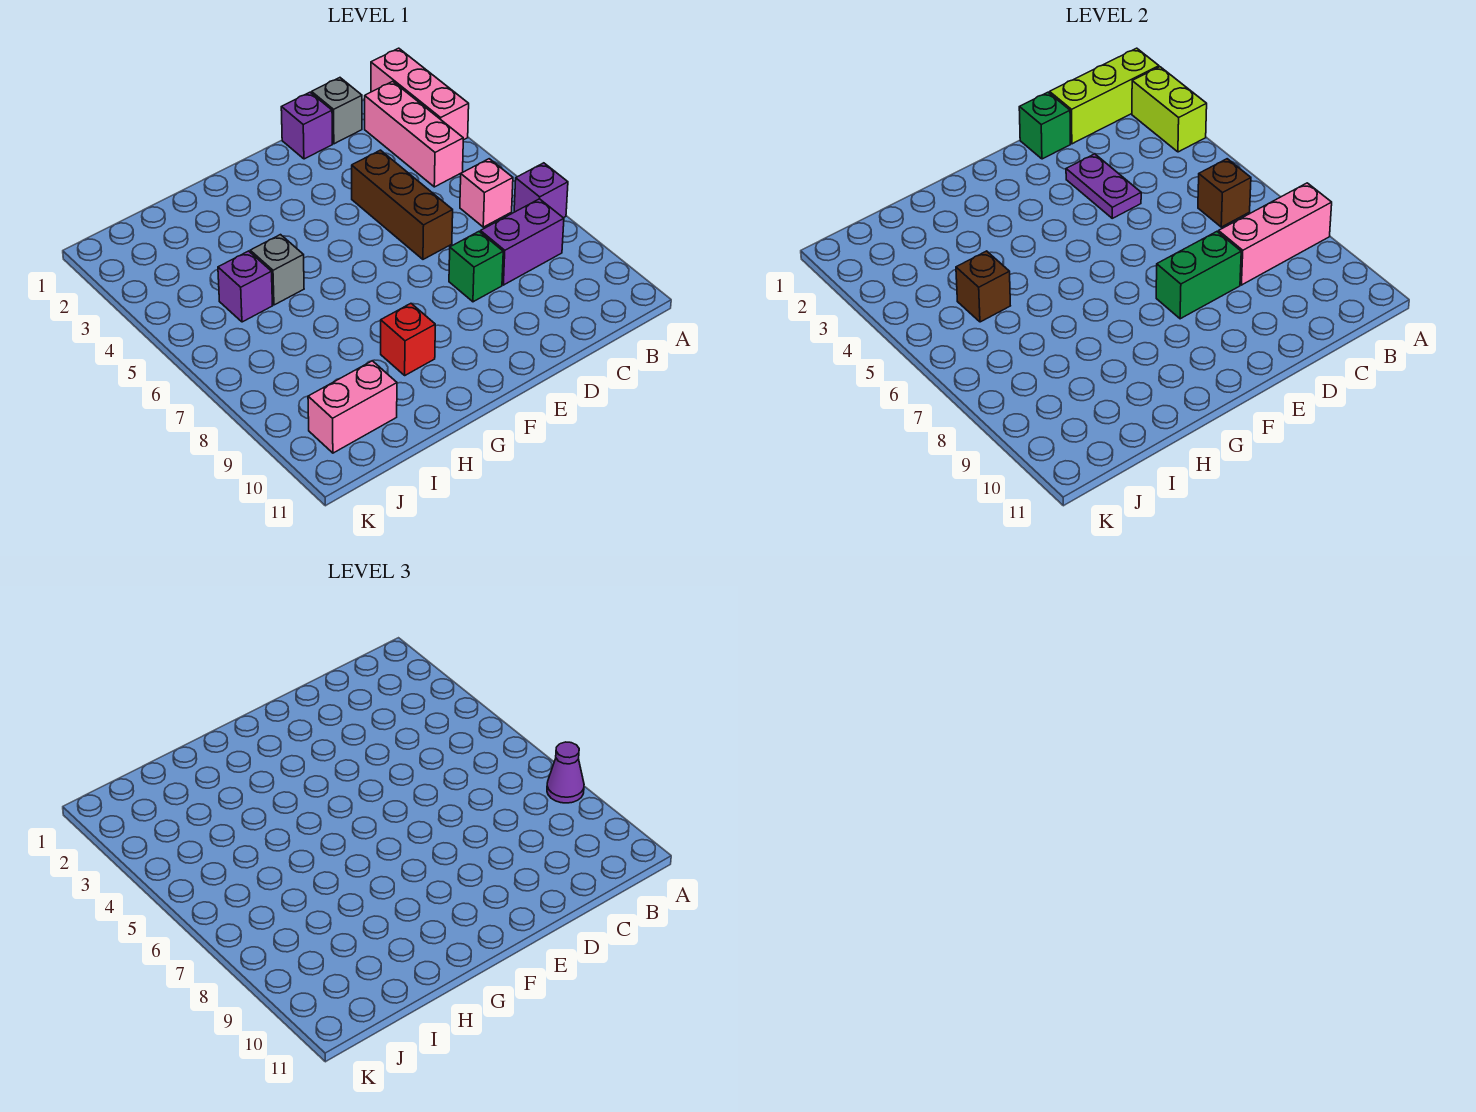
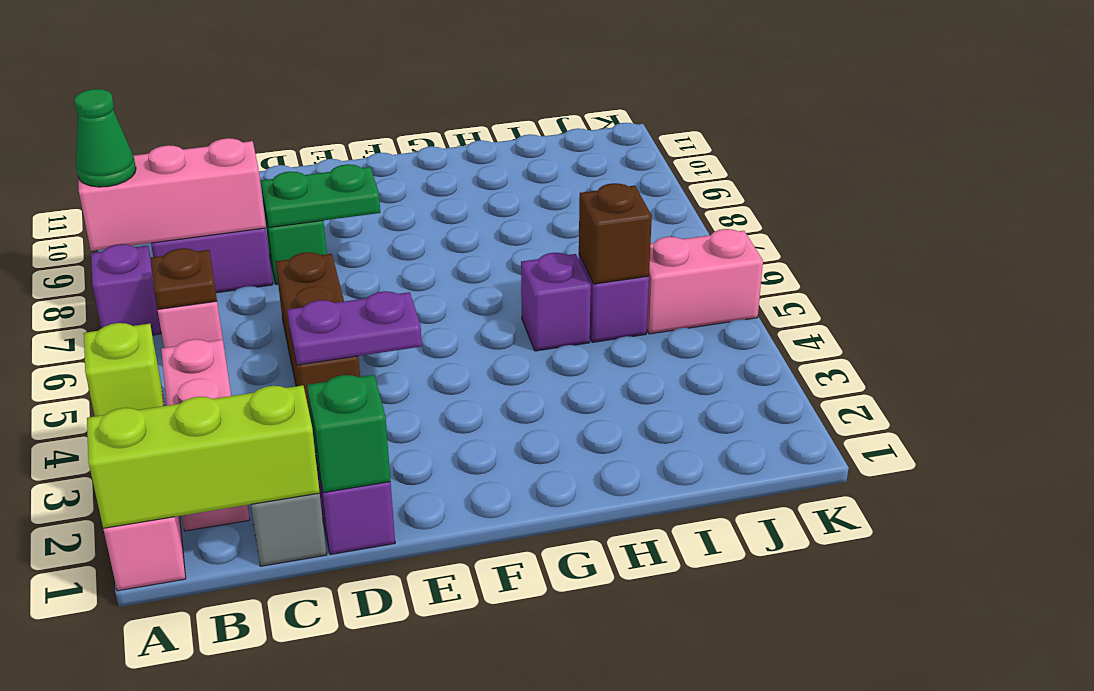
lime 1x2 brick [1132,67,1207,152] -> lime 1x1 brick [84,323,164,416]
purple 1x1 cone [547,742,584,803] -> green 1x1 cone [74,89,136,187]
brown 1x1 brick [1198,159,1251,227] -> brown 1x1 plate [151,248,217,310]
purple 1x2 plate [1066,154,1141,218] -> purple 1x2 plate turned to [287,291,422,365]
green 1x2 brick [1156,232,1241,319] -> green 1x2 plate [261,164,380,228]
red 1x1 brick [381,304,435,375] -> none
grey 1x1 brick [250,235,304,305] -> purple 1x1 brick [521,253,591,351]
pink 1x2 brick [308,361,397,453] -> pink 1x2 brick moved to [647,229,763,334]

